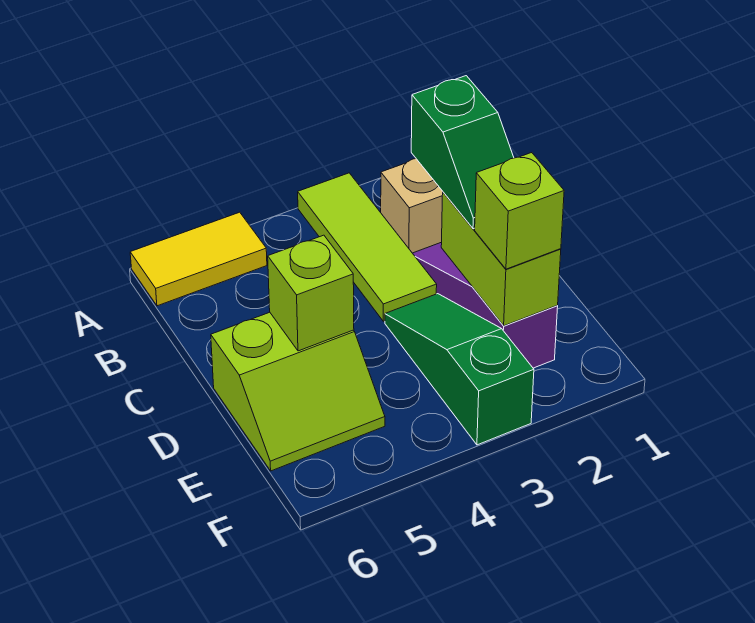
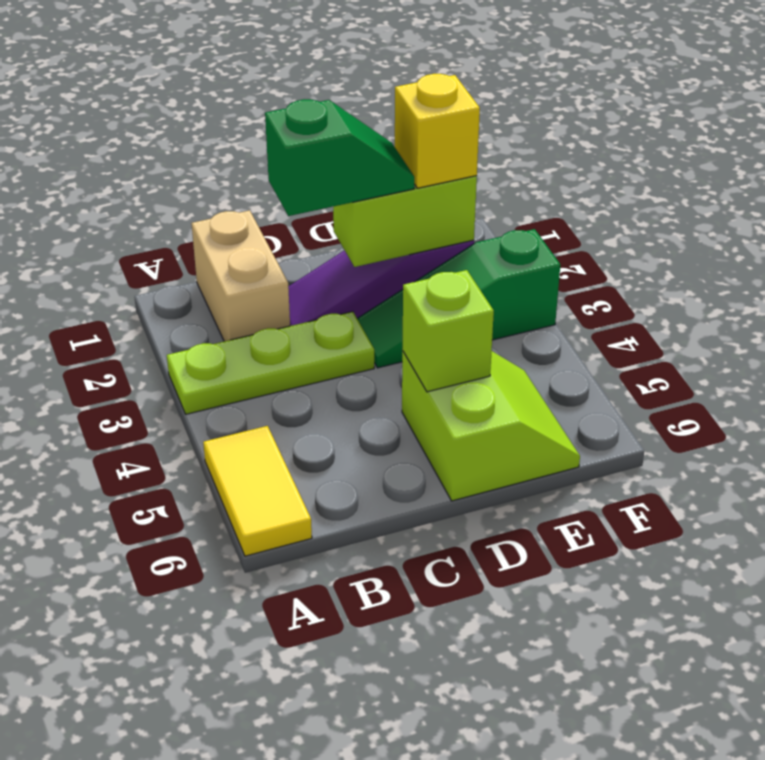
lime 1x3 tile [298,173,437,321] -> lime 1x3 plate [167,312,374,414]
lime 1x1 brick [475,153,564,269] -> yellow 1x1 brick [395,74,480,188]

